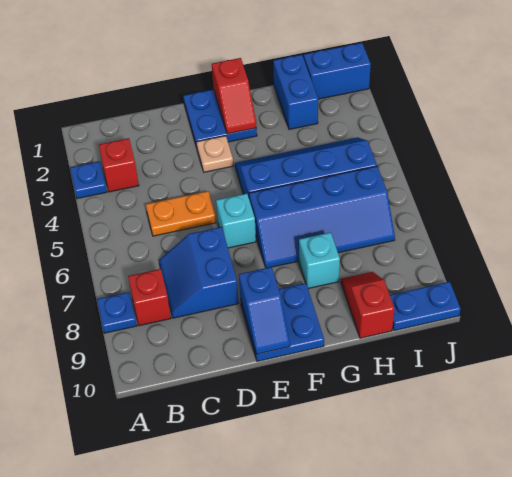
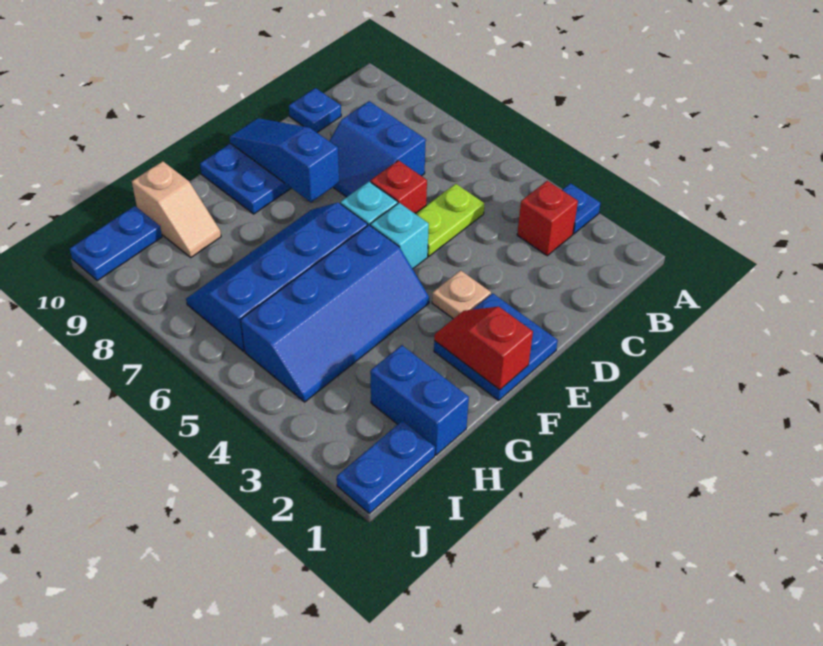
blue 1x1 plate [97,292,137,333] -> blue 1x1 plate moved to [289,88,341,132]
red 1x1 brick [128,269,171,326] -> red 1x1 brick moved to [370,160,427,214]
orange 1x2 plate [146,191,216,236] -> lime 1x2 plate [416,184,485,256]
blue 2x2 slope [159,227,239,318] -> blue 2x2 slope turned to [329,101,426,197]
blue 1x2 slope [239,267,290,354] -> blue 1x3 slope [230,118,339,202]
cyan 1x1 brick [299,232,340,289] -> cyan 1x1 brick moved to [370,203,429,269]
red 1x2 slope [341,272,394,338] -> tan 1x2 slope [132,161,221,257]
blue 1x2 brick [304,43,371,99] -> blue 1x2 plate [337,421,435,513]

